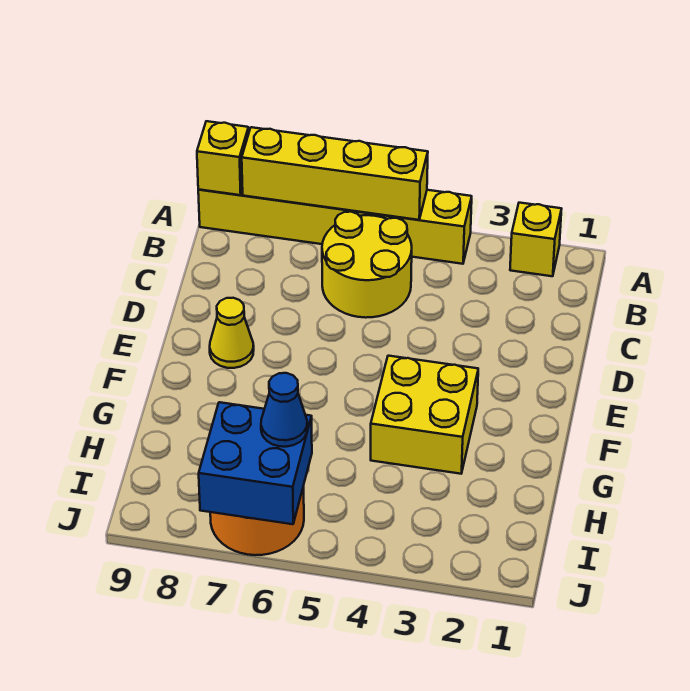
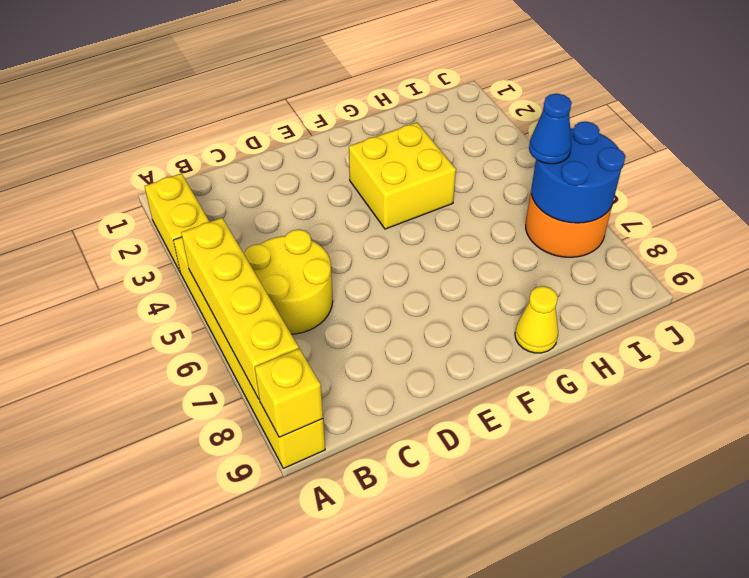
yellow 1x1 brick [510,203,561,276] -> yellow 1x2 brick [144,173,209,271]
yellow 1x1 cone [210,298,254,368] -> yellow 1x1 cone moved to [515,286,558,353]
blue 2x2 brick [199,402,312,524] -> blue 2x2 round brick [531,121,626,223]

